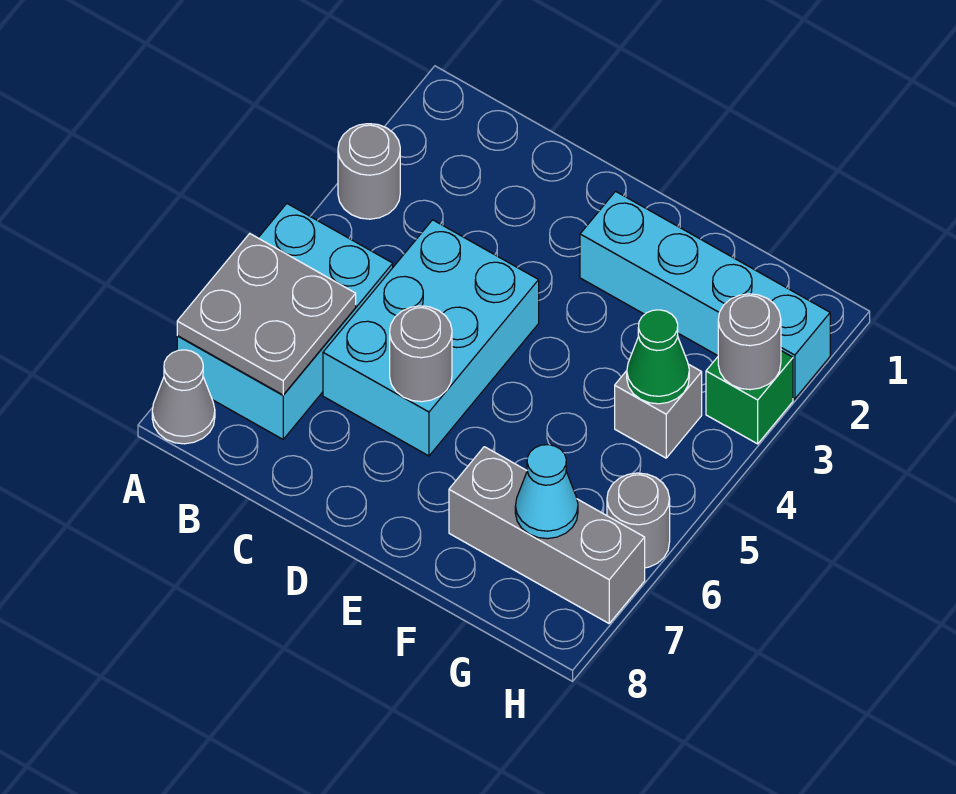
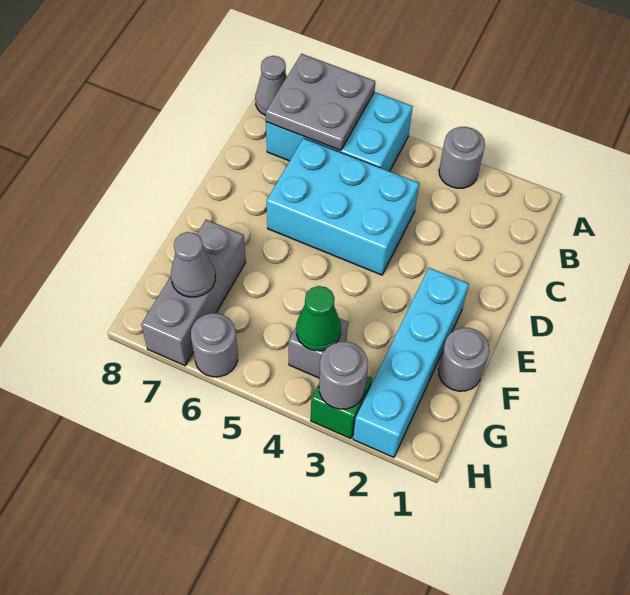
grey 1x1 round brick [390,306,452,402] -> grey 1x1 round brick moved to [438,328,489,391]
cyan 1x1 cone [515,445,578,539] -> grey 1x1 cone [171,232,215,297]

